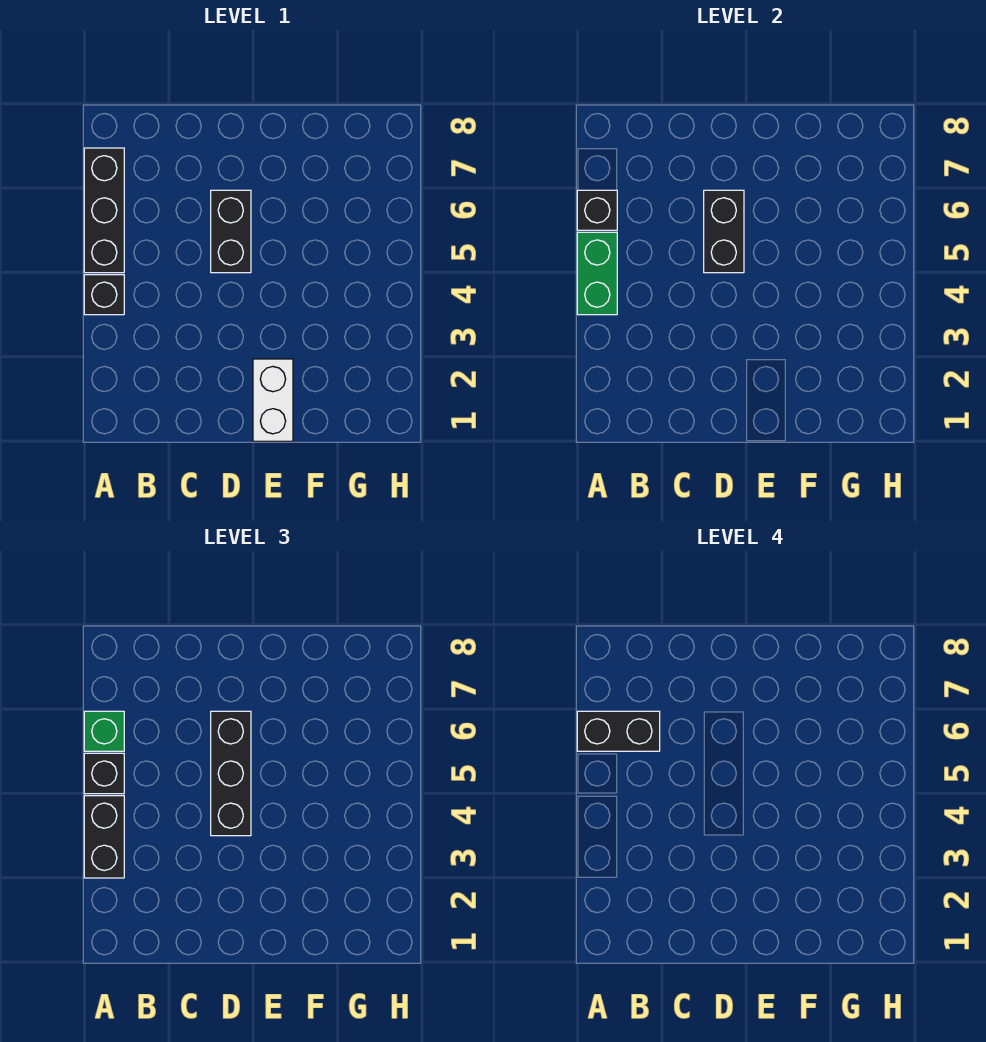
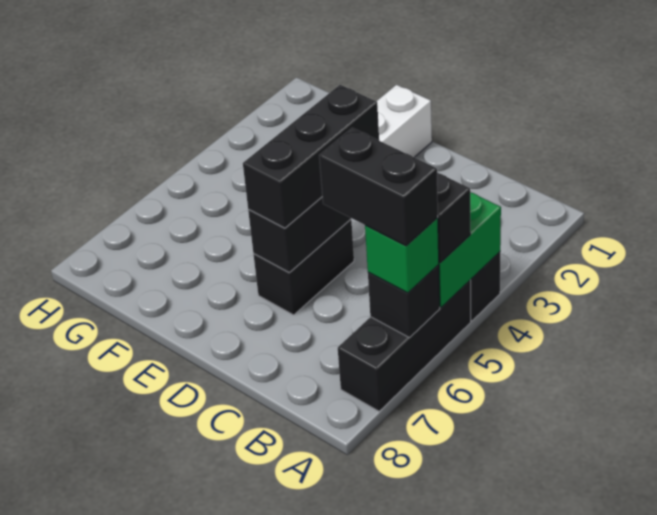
black 1x2 brick [84,796,124,878] -> none

